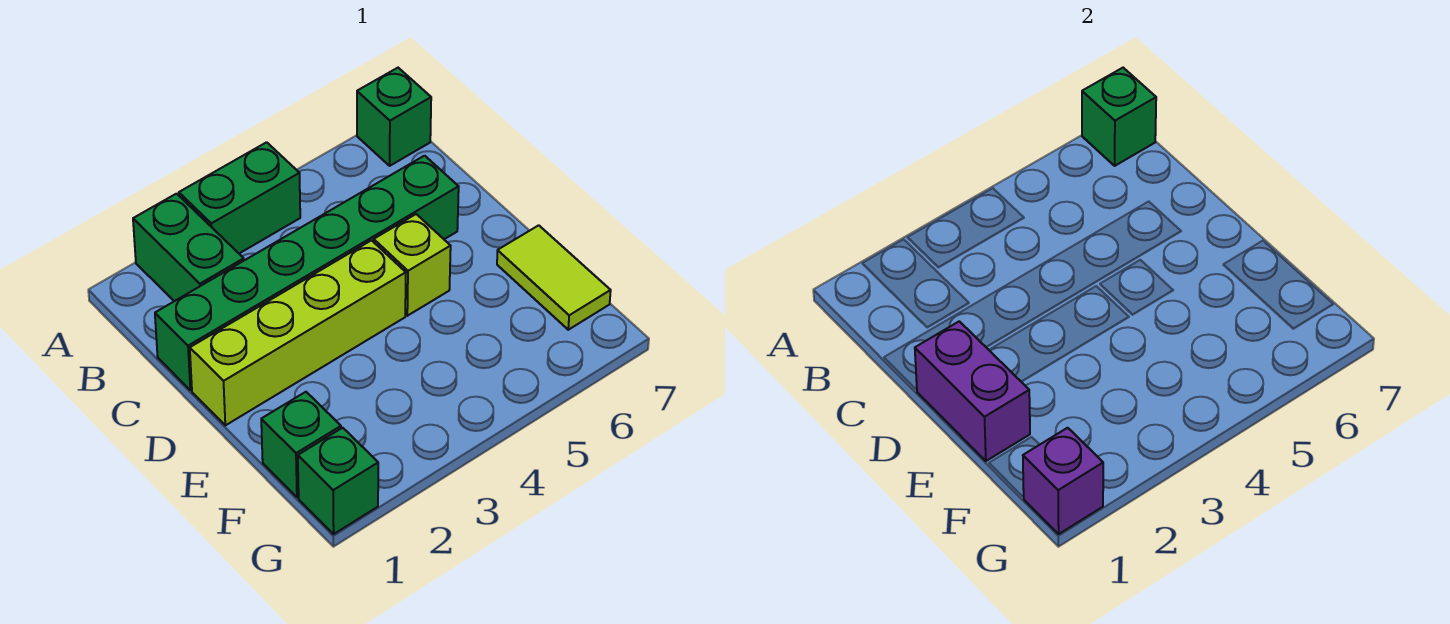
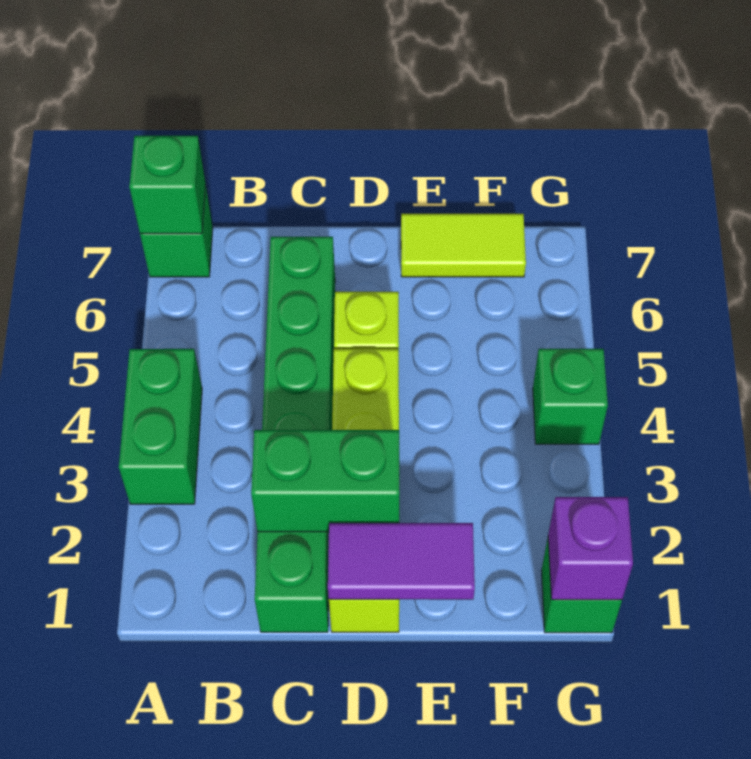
green 1x2 brick [133,194,244,301] -> green 1x2 brick moved to [251,430,399,532]
purple 1x2 brick [915,321,1030,461] -> purple 1x2 tile [328,523,475,600]
green 1x1 brick [261,392,341,497] -> green 1x1 brick moved to [533,349,608,444]

